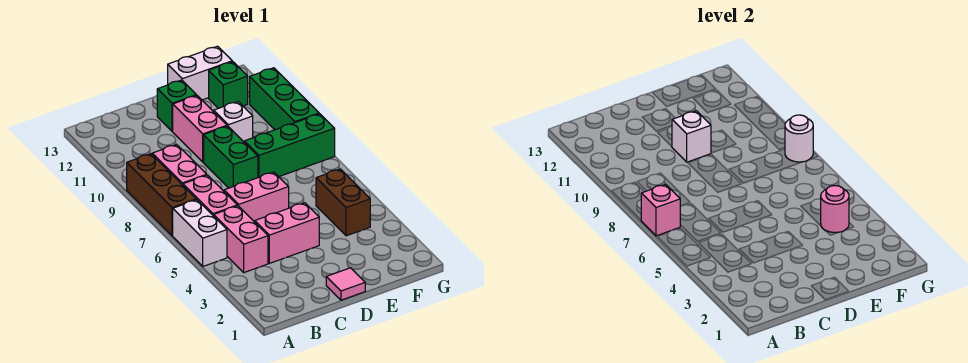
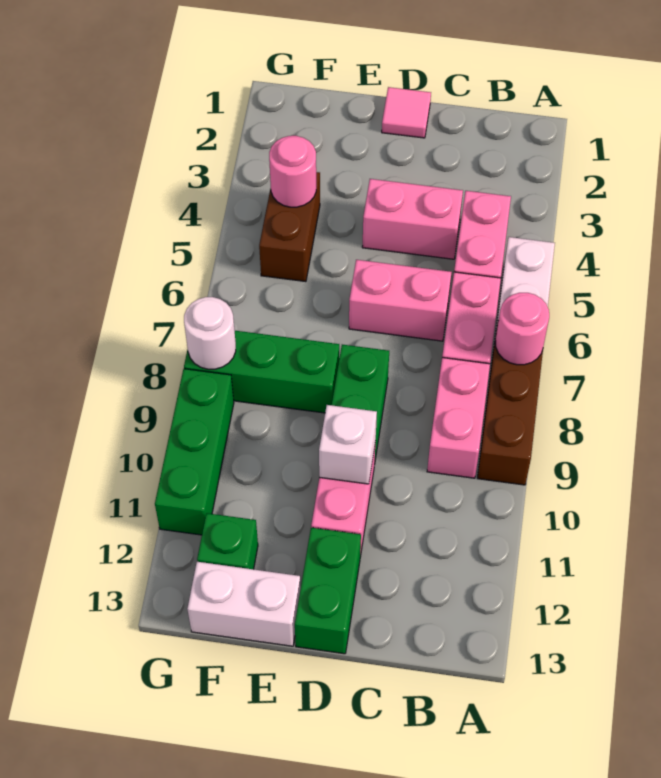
pink 1x1 brick [641,184,680,236] -> pink 1x1 round brick [495,293,549,365]
green 1x1 brick [157,80,196,132] -> green 1x2 brick [295,528,361,654]
white 1x1 brick [214,102,253,142] -> none

